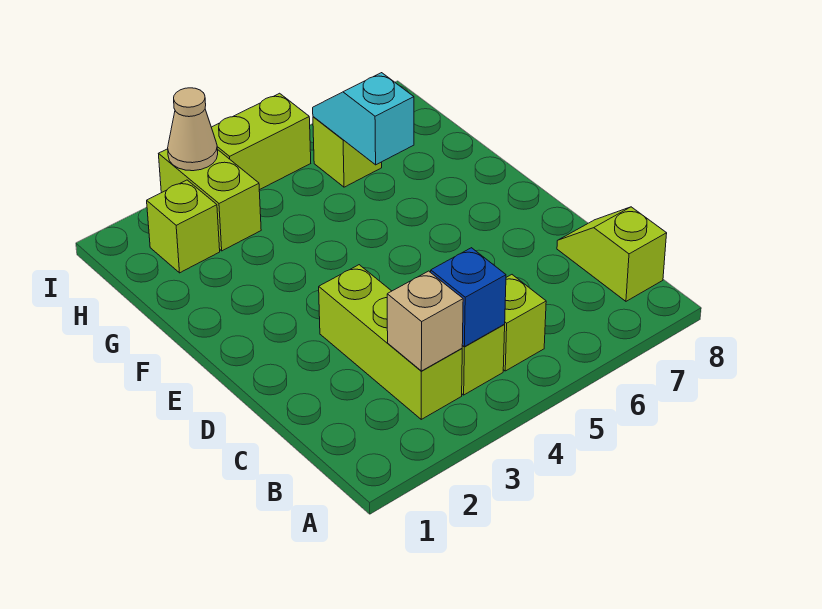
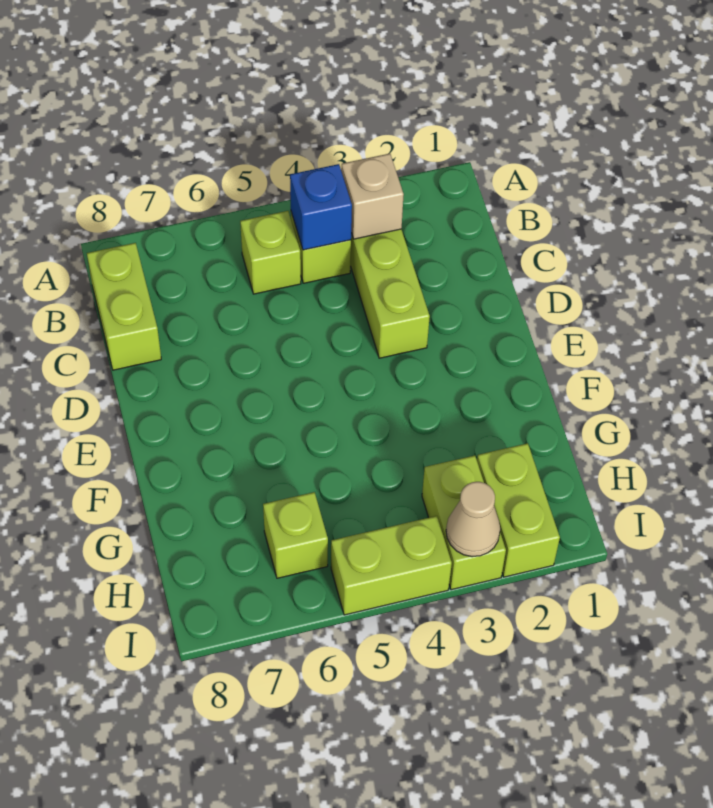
lime 1x2 slope [557,207,667,301] -> lime 1x2 brick [87,243,161,370]
cyan 1x2 slope [313,73,414,165] -> none
lime 1x1 brick [147,180,220,273] -> lime 1x2 brick [477,443,560,577]

